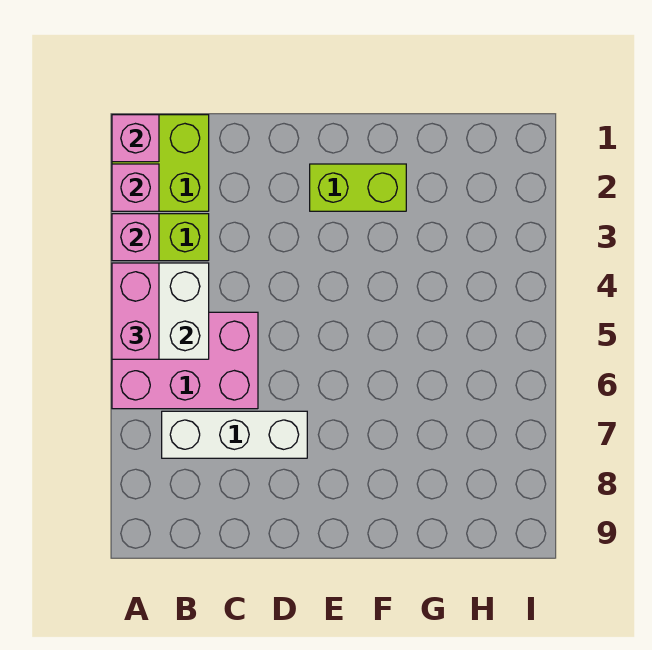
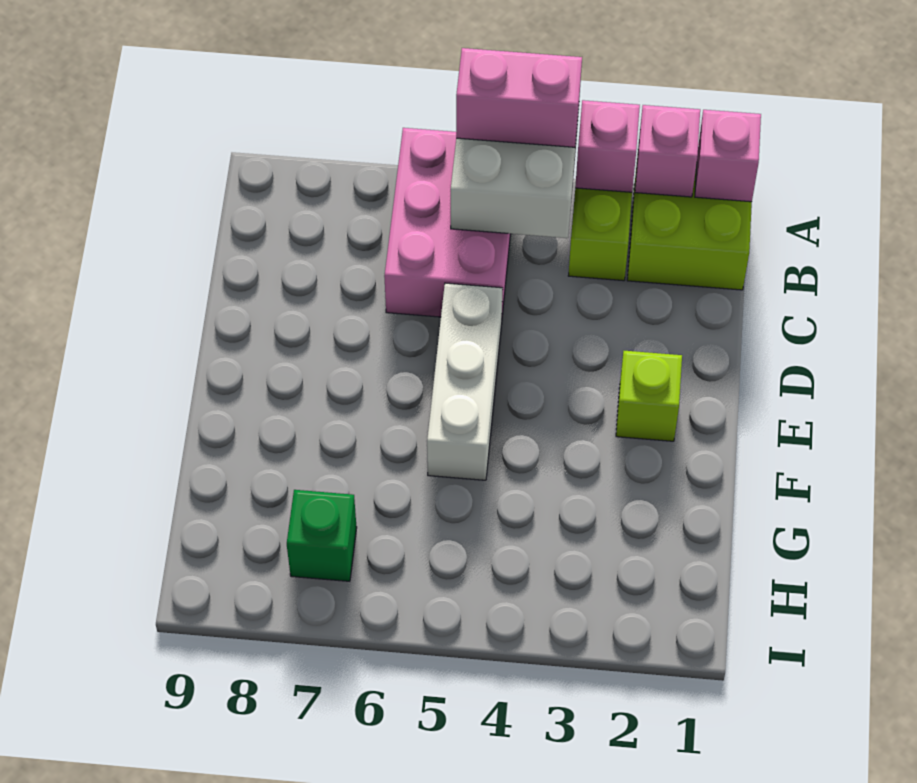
white 1x3 brick [162,411,307,458] -> white 1x3 brick moved to [427,283,503,480]
lime 1x2 brick [310,164,406,211] -> lime 1x1 brick [616,351,682,441]
none -> green 1x1 brick [287,490,357,581]

